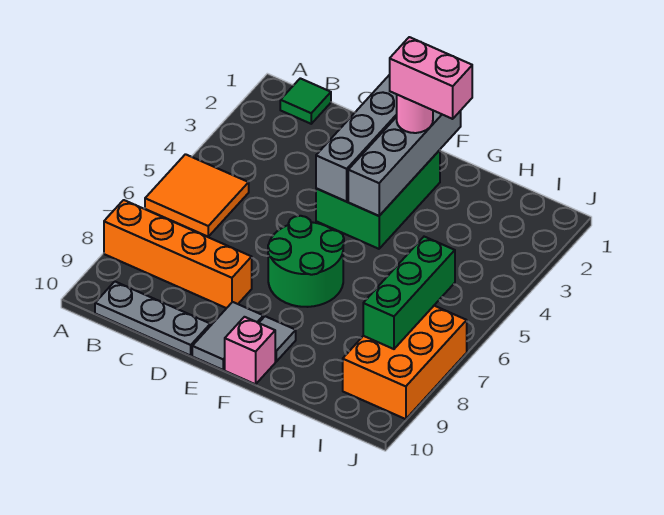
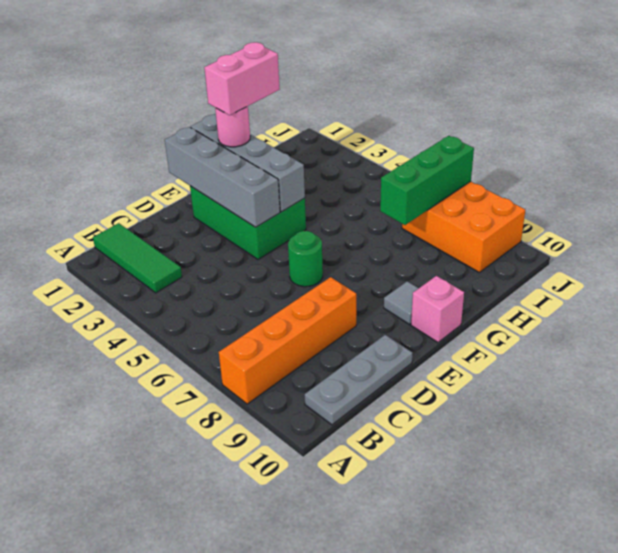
orange 2x2 tile [145,154,249,237] -> none
green 1x1 tile [280,78,331,124] -> green 1x3 tile [93,223,182,293]
green 2x2 round brick [268,216,344,307] -> green 1x1 round brick [288,231,323,287]
grey 1x2 tile [192,302,263,370] -> none
green 1x3 brick [363,237,455,349] -> green 1x3 brick turned to [380,136,474,225]

